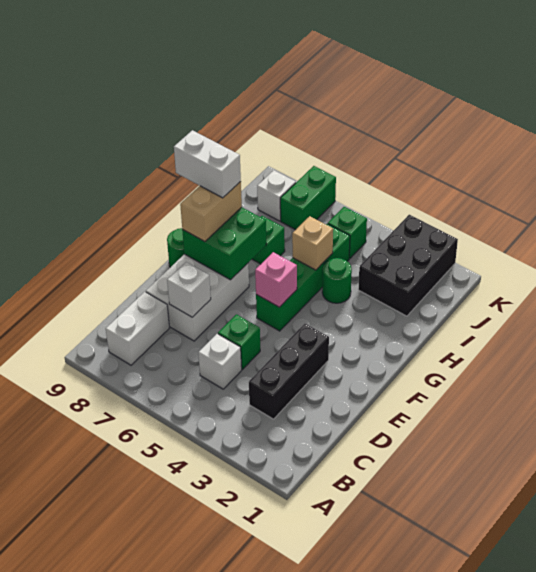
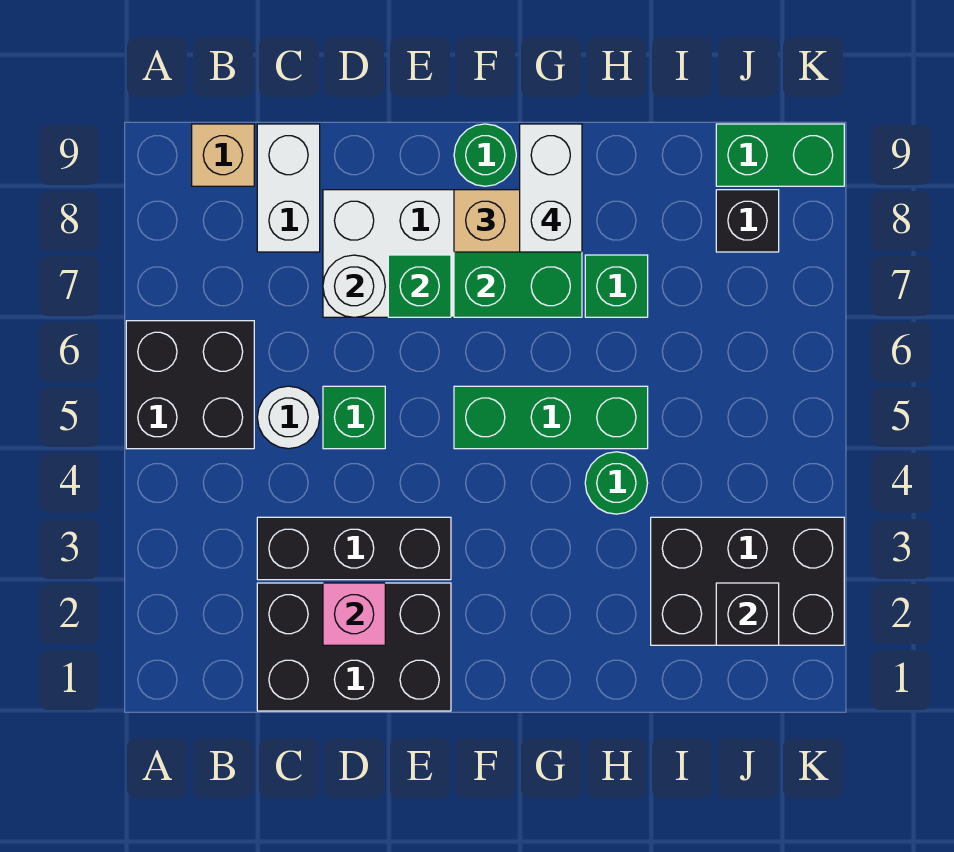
none -> black 2x2 brick [126,321,254,449]
white 1x2 brick [106,292,169,365] -> white 1x2 brick turned to [257,124,320,252]
none -> black 2x3 brick [257,583,451,711]
white 1x1 brick [198,334,242,389] -> white 1x1 round brick [257,386,320,449]
white 1x1 brick [167,262,211,317] -> white 1x1 round brick [323,255,385,317]
green 1x4 brick [256,224,350,331] -> green 1x3 brick [454,386,648,449]
pink 1x1 brick [255,252,297,307] -> pink 1x1 brick moved to [323,583,385,645]
tan 1x1 brick [292,216,333,270] -> tan 1x1 brick moved to [192,124,254,186]
none -> black 1x1 brick [716,583,779,645]
green 1x1 brick [328,207,367,258] -> green 1x1 brick moved to [388,255,451,317]
green 1x2 brick [280,166,336,230] -> green 1x2 brick moved to [716,124,844,186]
white 1x1 brick [257,170,296,221] -> black 1x1 brick [716,190,779,252]

